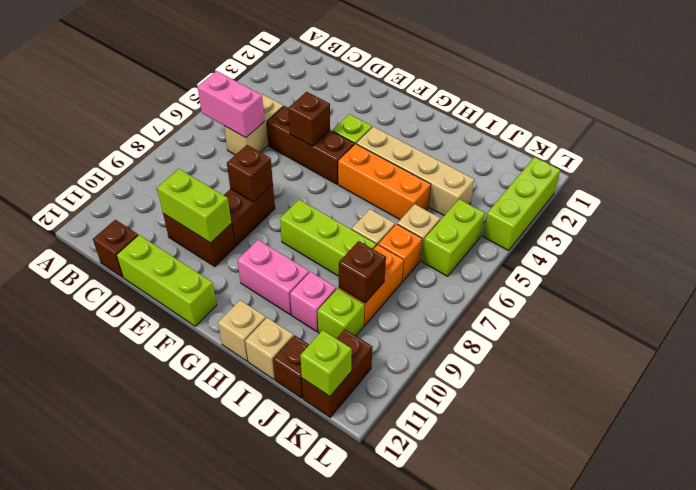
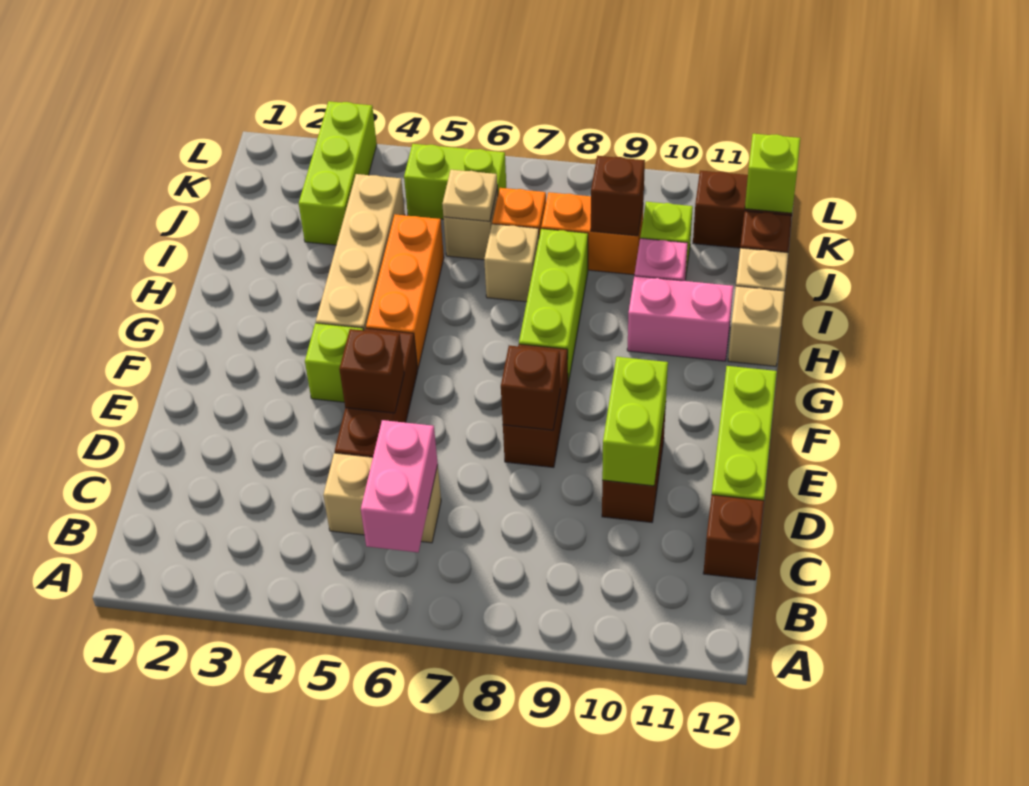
brown 1x2 brick [224,185,275,246] -> brown 1x2 brick turned to [503,344,568,467]
pink 1x2 brick [237,240,309,315] -> pink 1x2 brick turned to [627,276,733,361]
none -> tan 1x1 plate [442,170,497,221]
lime 1x3 brick [483,157,560,251] -> lime 1x3 brick turned to [299,101,377,245]

